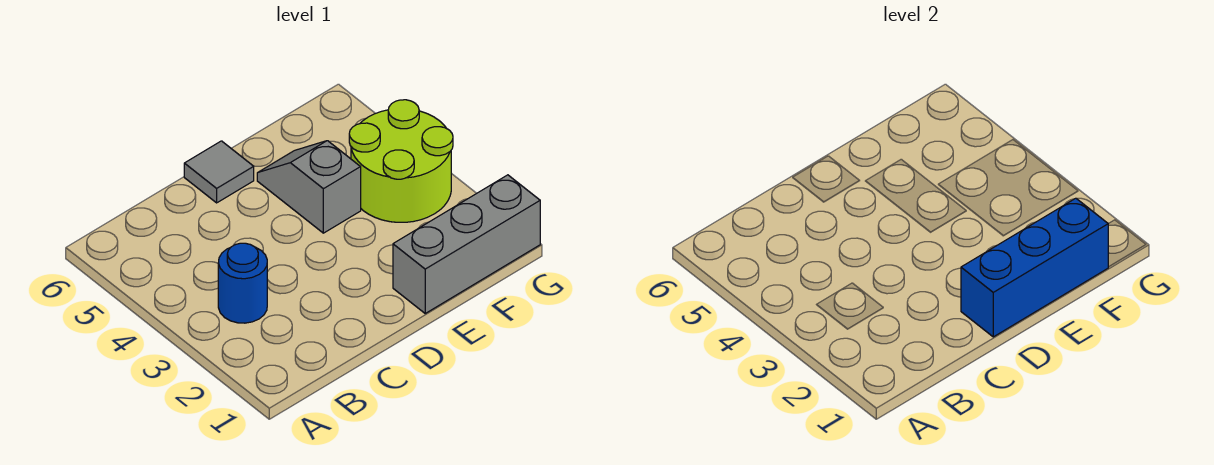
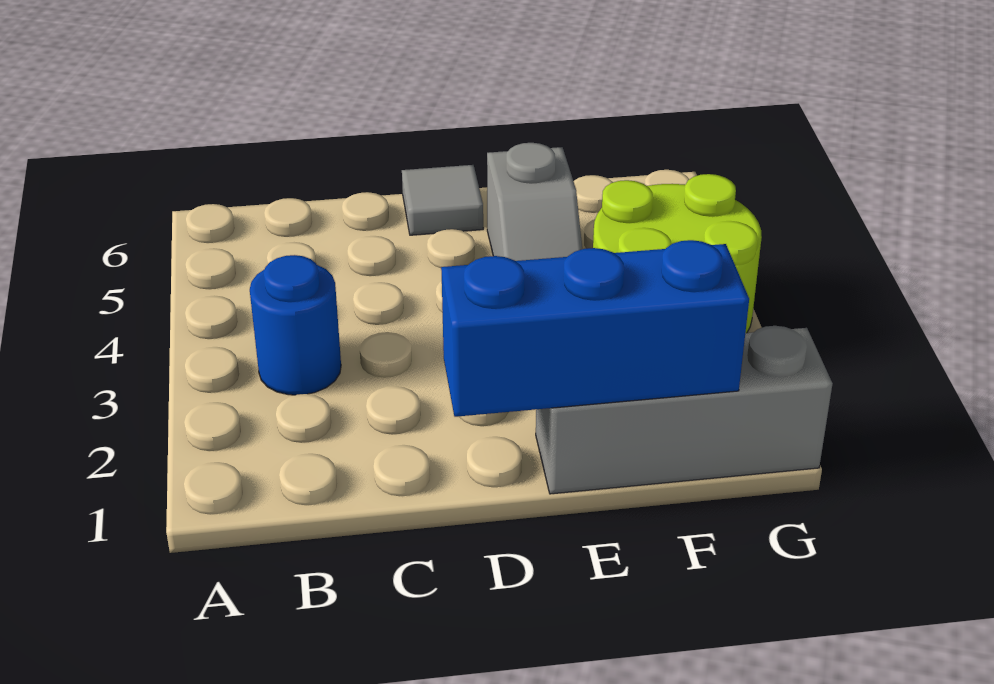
grey 1x2 slope [257,141,361,233] -> grey 1x2 slope turned to [487,143,582,261]

